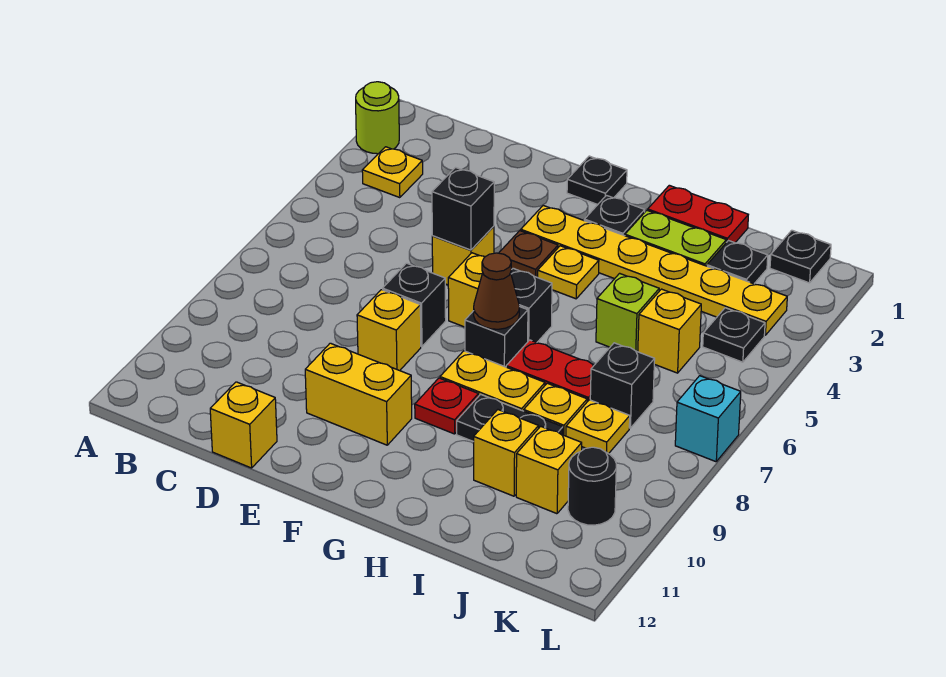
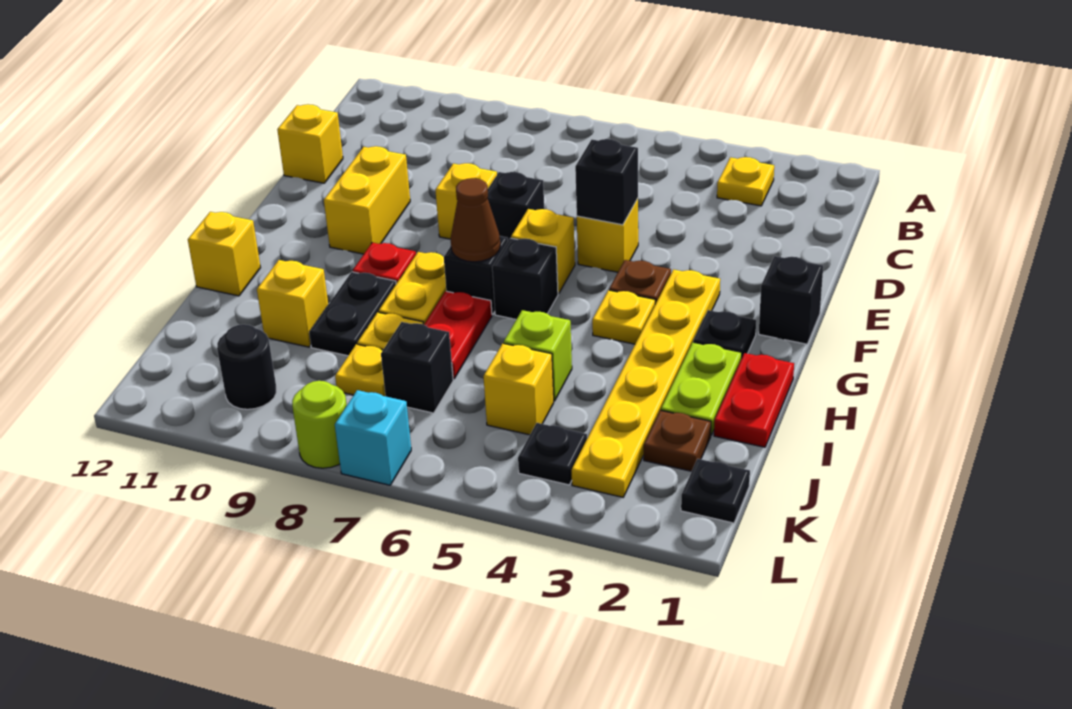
lime 1x1 round brick [356,82,399,154] -> lime 1x1 round brick moved to [292,381,347,468]
black 1x1 plate [567,156,627,205] -> black 1x1 brick [759,256,823,344]
black 1x1 plate [707,241,768,284] -> brown 1x1 plate [644,410,711,471]
yellow 1x1 brick [516,426,582,514] -> yellow 1x1 brick moved to [188,212,261,296]

